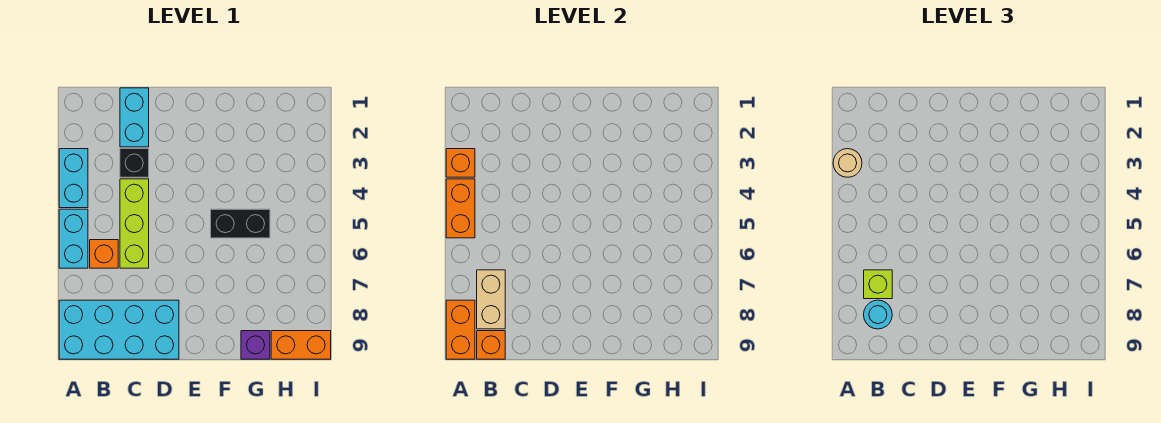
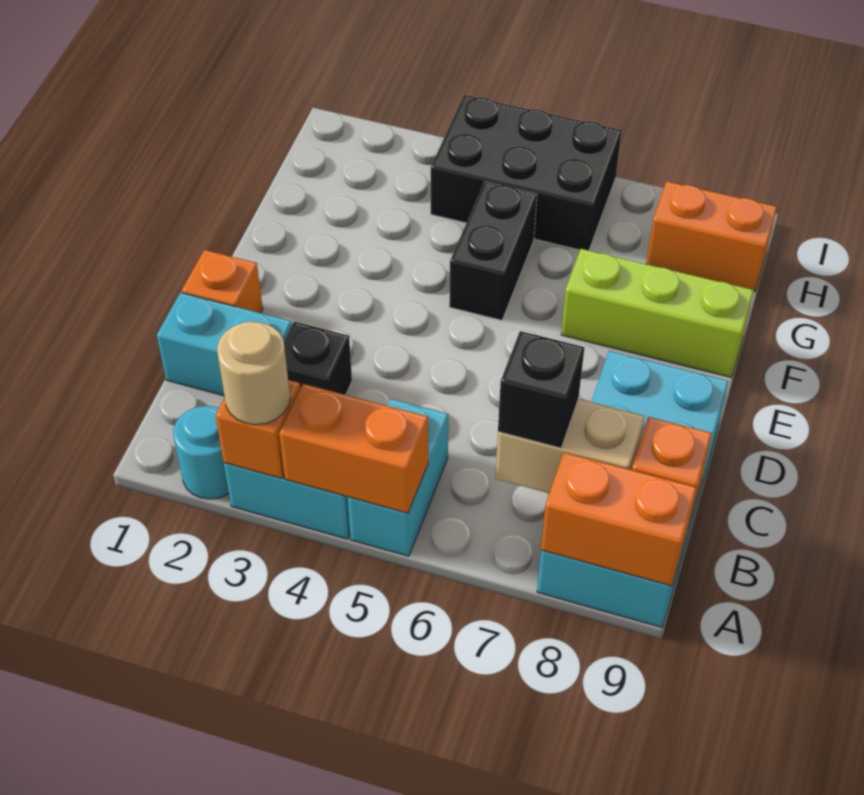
cyan 1x2 brick [59,209,88,268] -> cyan 1x2 brick turned to [348,399,448,556]
orange 1x1 brick [90,240,118,268] -> orange 1x1 brick moved to [182,250,263,313]
lime 1x1 brick [864,270,892,299] -> black 1x1 brick [498,331,585,448]
cyan 1x1 round brick [864,300,892,329] -> cyan 1x1 round brick moved to [173,406,229,499]
lime 1x3 brick [120,179,149,268] -> lime 1x3 brick moved to [561,249,754,377]
purple 1x1 brick [241,331,270,359] -> none
none -> black 2x3 brick [431,95,622,250]
orange 1x2 brick [271,331,331,359] -> orange 1x2 brick turned to [646,181,777,292]

